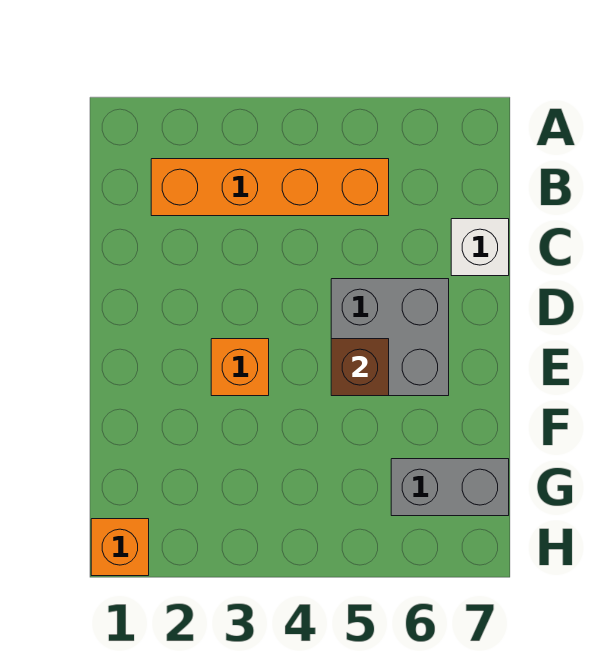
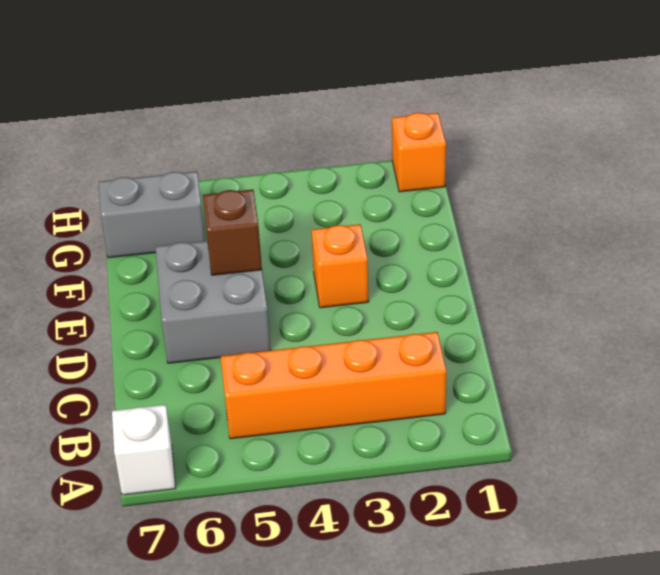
white 1x1 brick [451,219,509,276] -> white 1x1 brick moved to [112,405,176,495]

